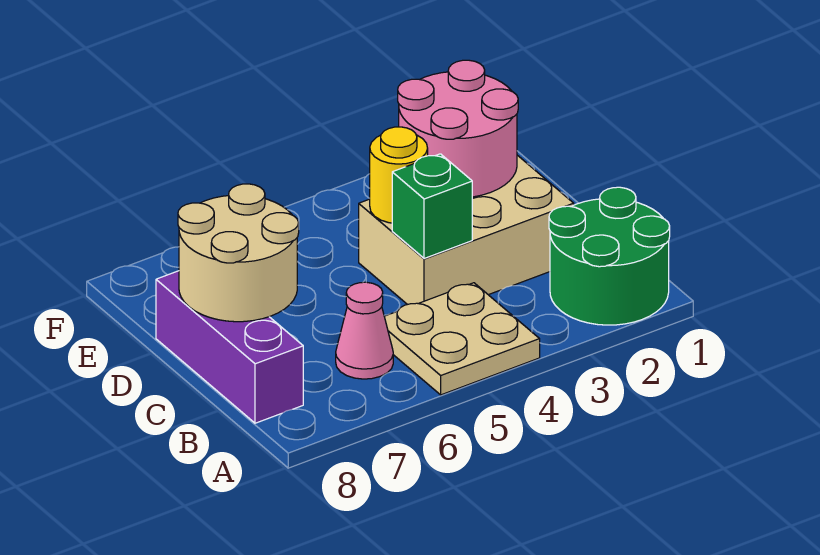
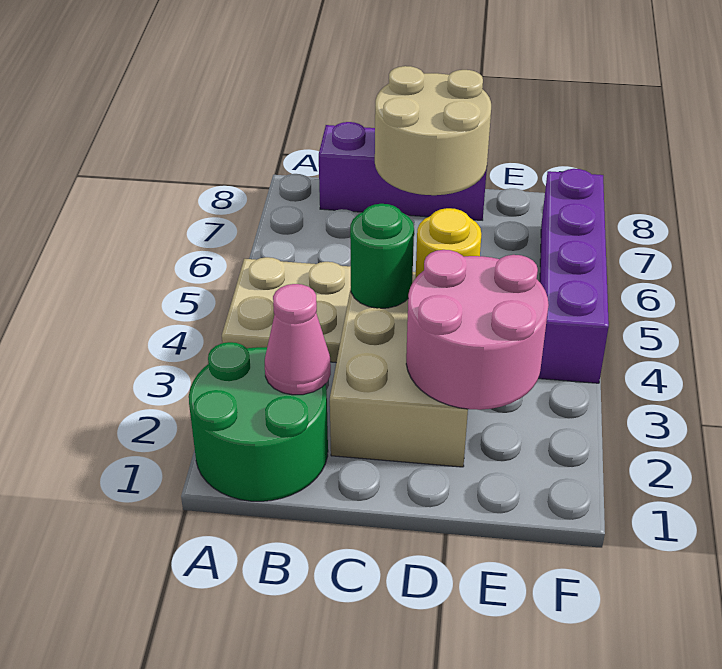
pink 1x1 cone [336,282,393,379] -> pink 1x1 cone moved to [265,284,331,395]
green 1x1 brick [392,154,472,259] -> green 1x1 round brick [350,204,414,308]
none -> purple 1x4 brick [538,169,609,383]

